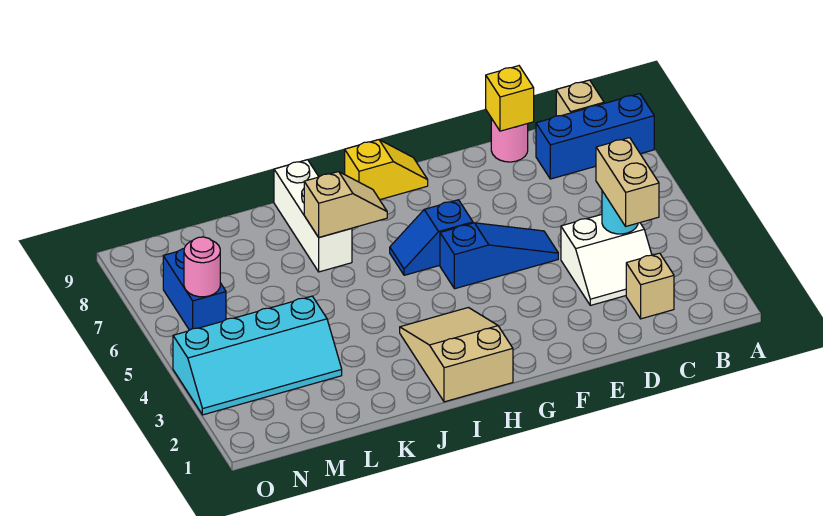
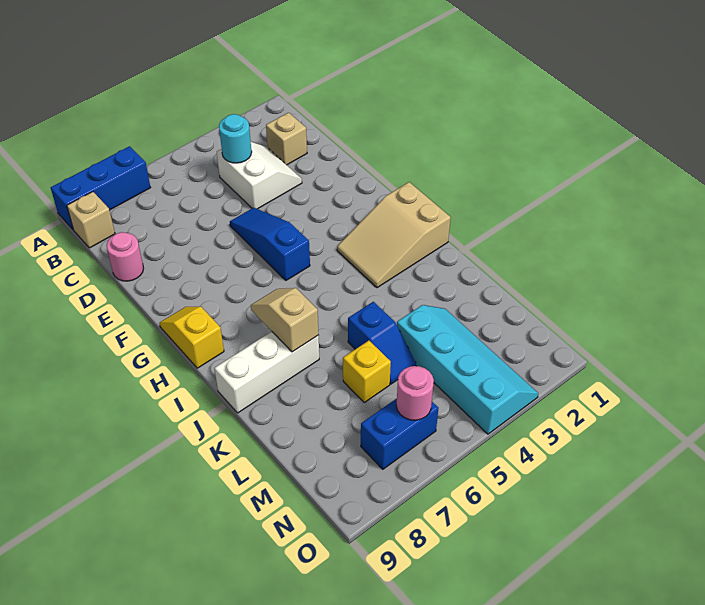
blue 1x3 brick [536,94,654,179] -> blue 1x3 brick turned to [51,146,151,229]
tan 1x2 brick [596,138,659,226] -> none
yellow 1x1 brick [486,66,534,131] -> yellow 1x1 brick moved to [343,341,391,402]
blue 1x2 slope [390,200,473,275] -> blue 1x2 slope moved to [348,302,416,384]

